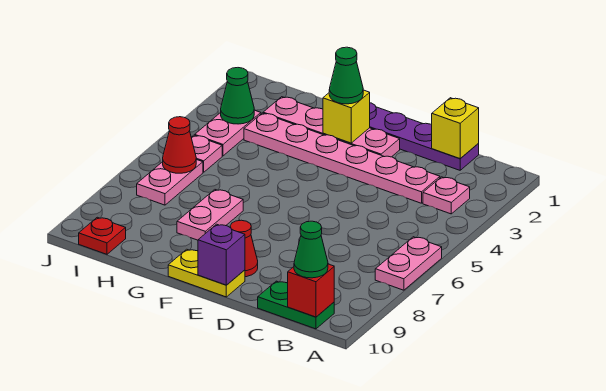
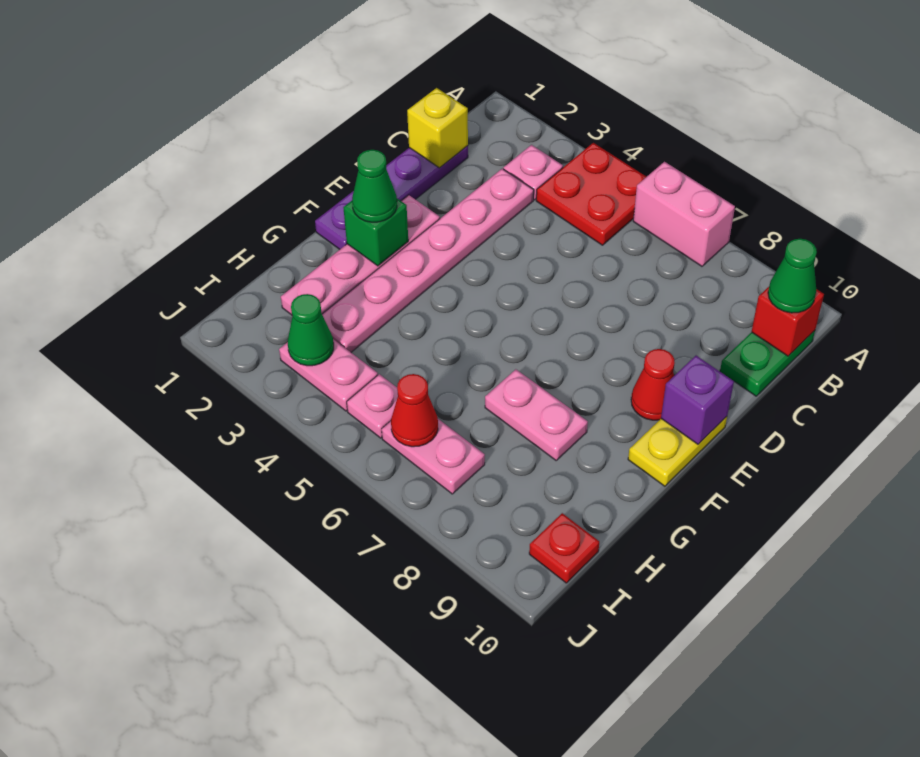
none -> red 2x2 plate [536,143,646,245]
pink 1x2 plate [375,237,442,290] -> pink 1x2 brick [633,162,735,266]
yellow 1x1 brick [323,90,370,143] -> green 1x1 brick [343,199,408,266]

